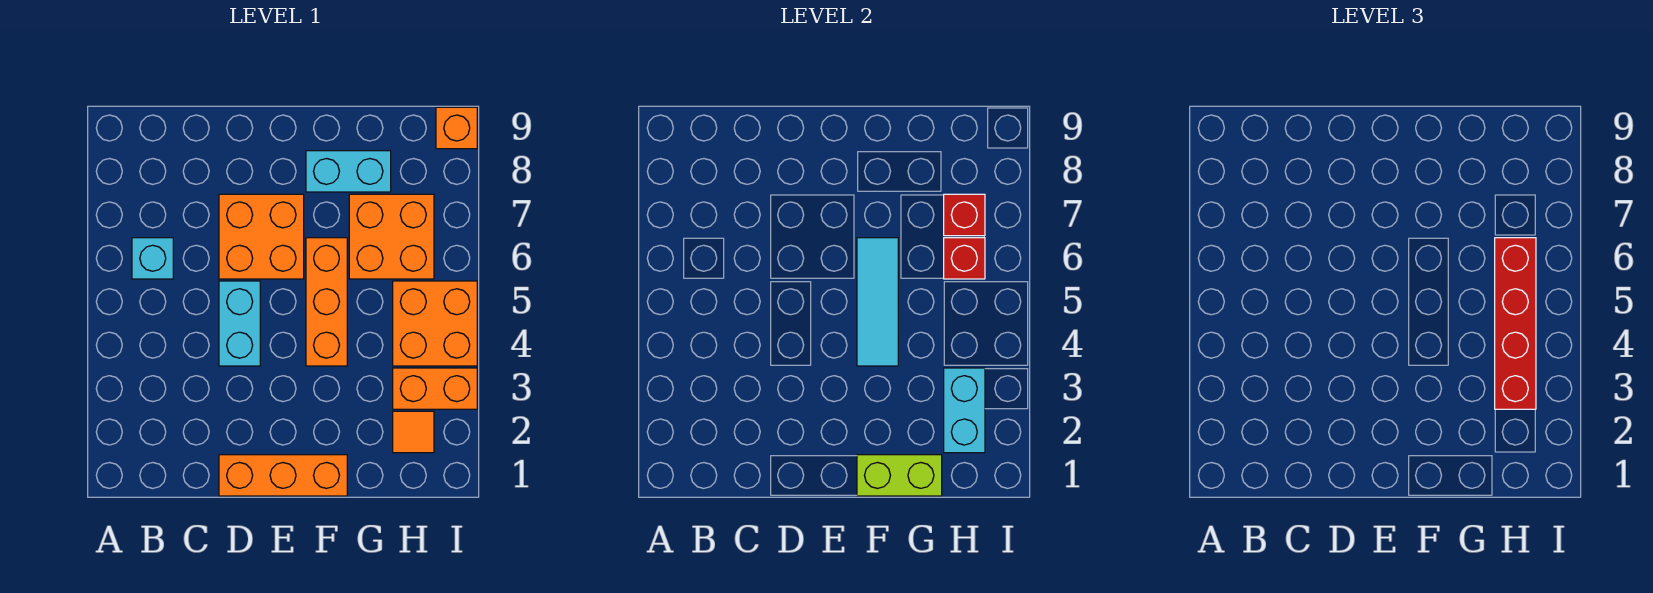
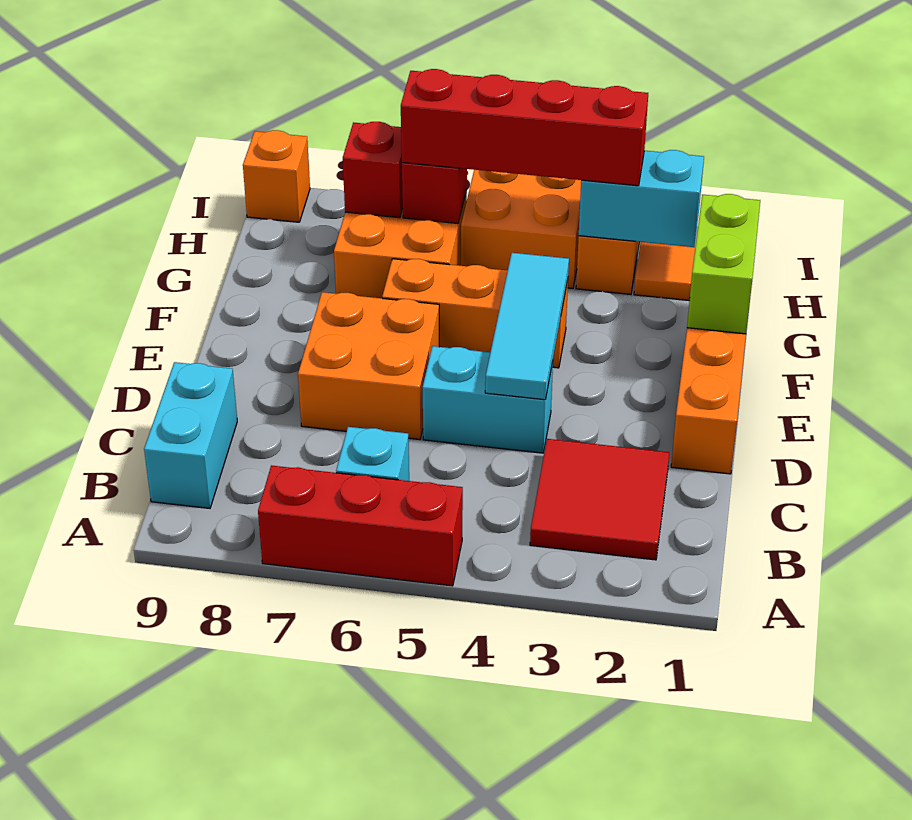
none -> red 1x3 brick [258,465,463,586]
none -> red 2x2 tile [530,439,669,560]
cyan 1x3 tile [857,238,898,366] -> cyan 1x3 tile turned to [485,253,569,400]
cyan 1x2 brick [306,151,391,192] -> cyan 1x2 brick moved to [144,362,237,508]

